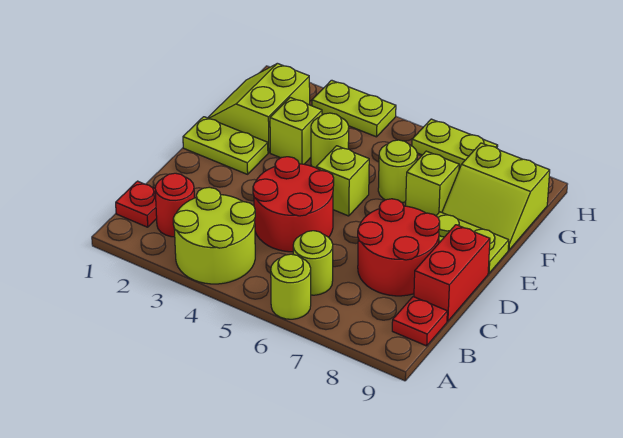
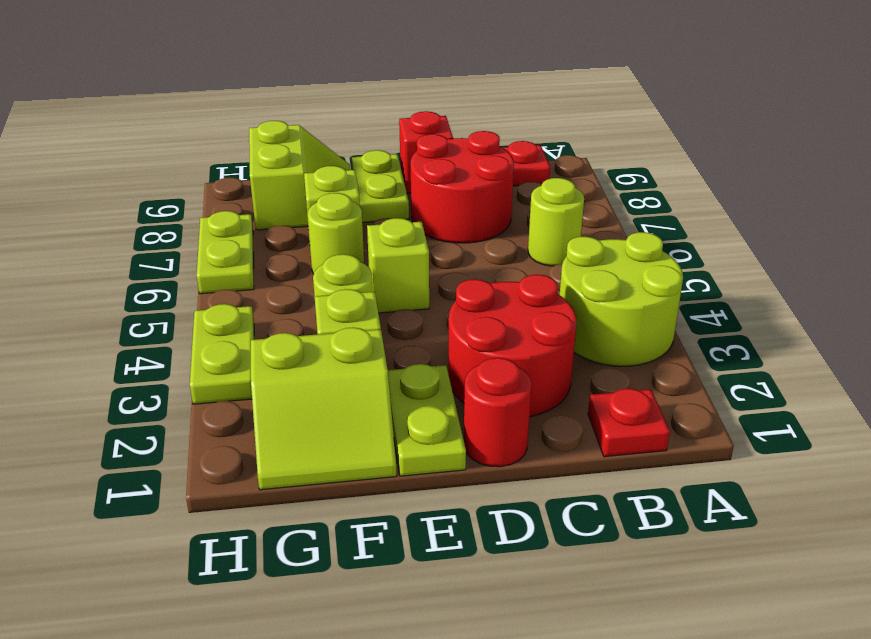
lime 1x1 round brick [271,254,311,319] -> none
red 1x1 round brick [155,173,194,237] -> red 1x1 round brick moved to [464,358,531,467]
red 2x2 round brick [253,157,334,252] -> red 2x2 round brick moved to [448,275,576,417]
red 1x2 brick [414,225,490,321] -> red 1x1 brick [399,111,453,193]

